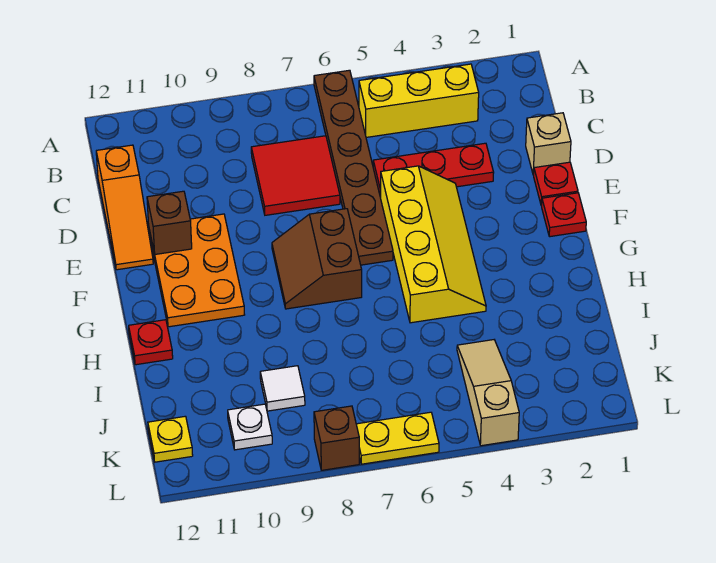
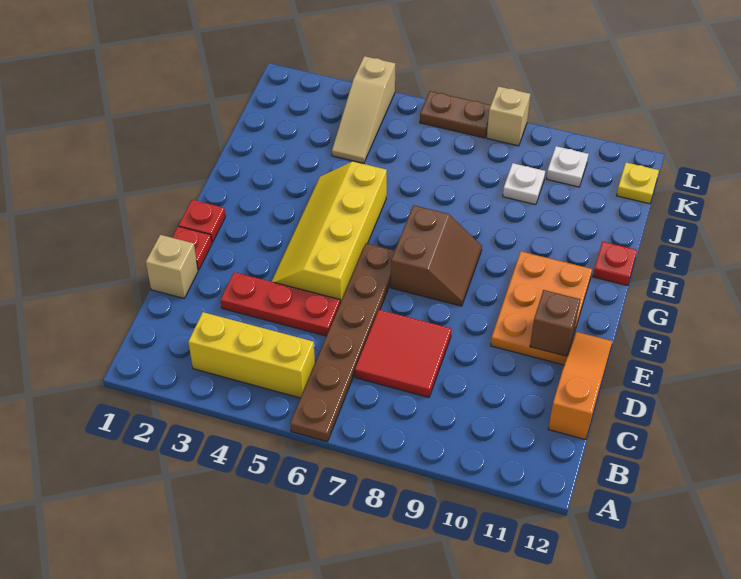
white 1x1 tile [260,366,305,411] -> white 1x1 plate [503,163,545,205]
yellow 1x2 plate [356,412,439,464] -> brown 1x2 plate [420,91,491,138]
brown 1x1 brick [314,406,359,470] -> tan 1x1 brick [487,86,530,146]

